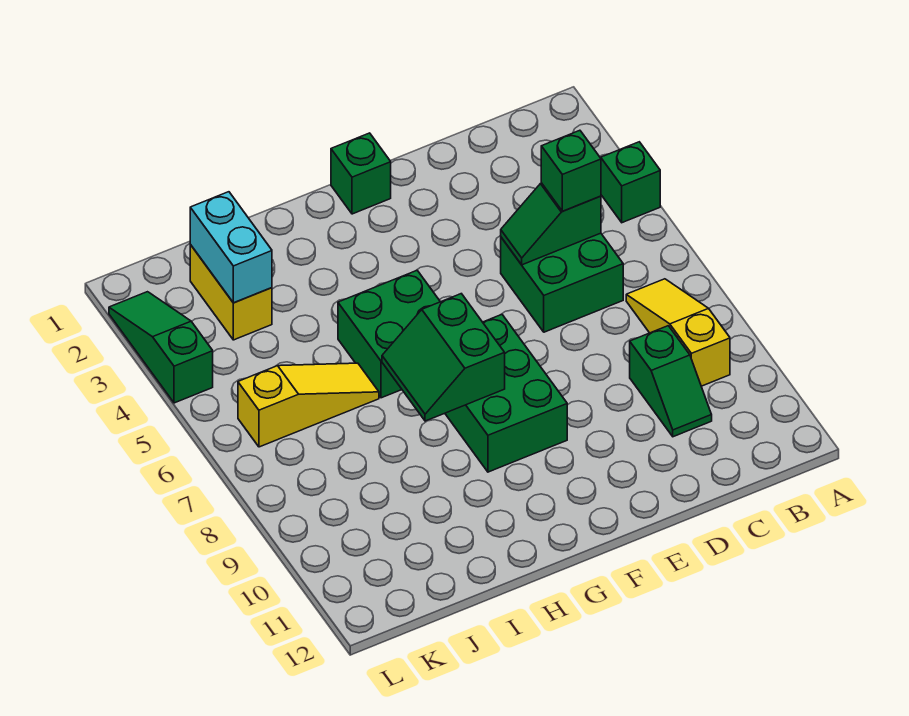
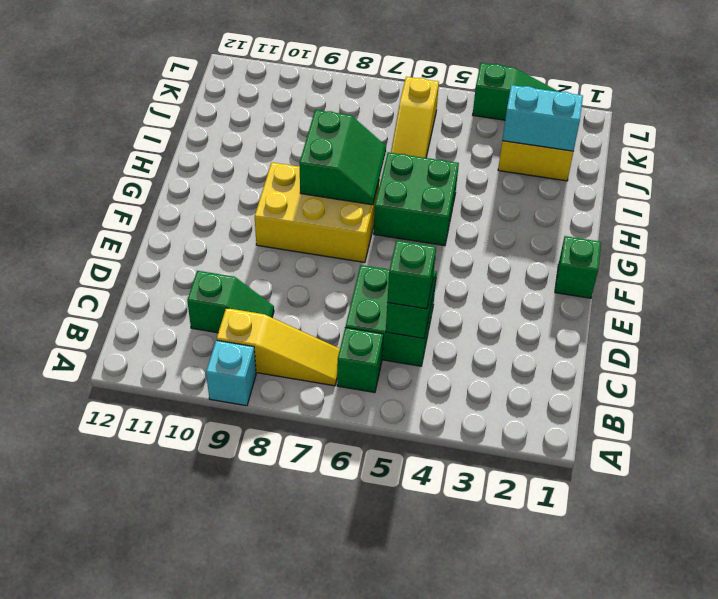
green 1x1 brick [601,142,660,223] -> green 1x1 brick moved to [337,328,383,392]
none -> cyan 1x1 brick [206,340,256,406]
green 1x2 slope [630,326,712,437] -> green 1x2 slope turned to [187,271,274,333]
green 2x3 brick [445,315,567,472] -> yellow 2x3 brick [255,162,379,262]
green 2x2 slope [382,294,505,421] -> green 2x2 slope turned to [299,110,386,205]

